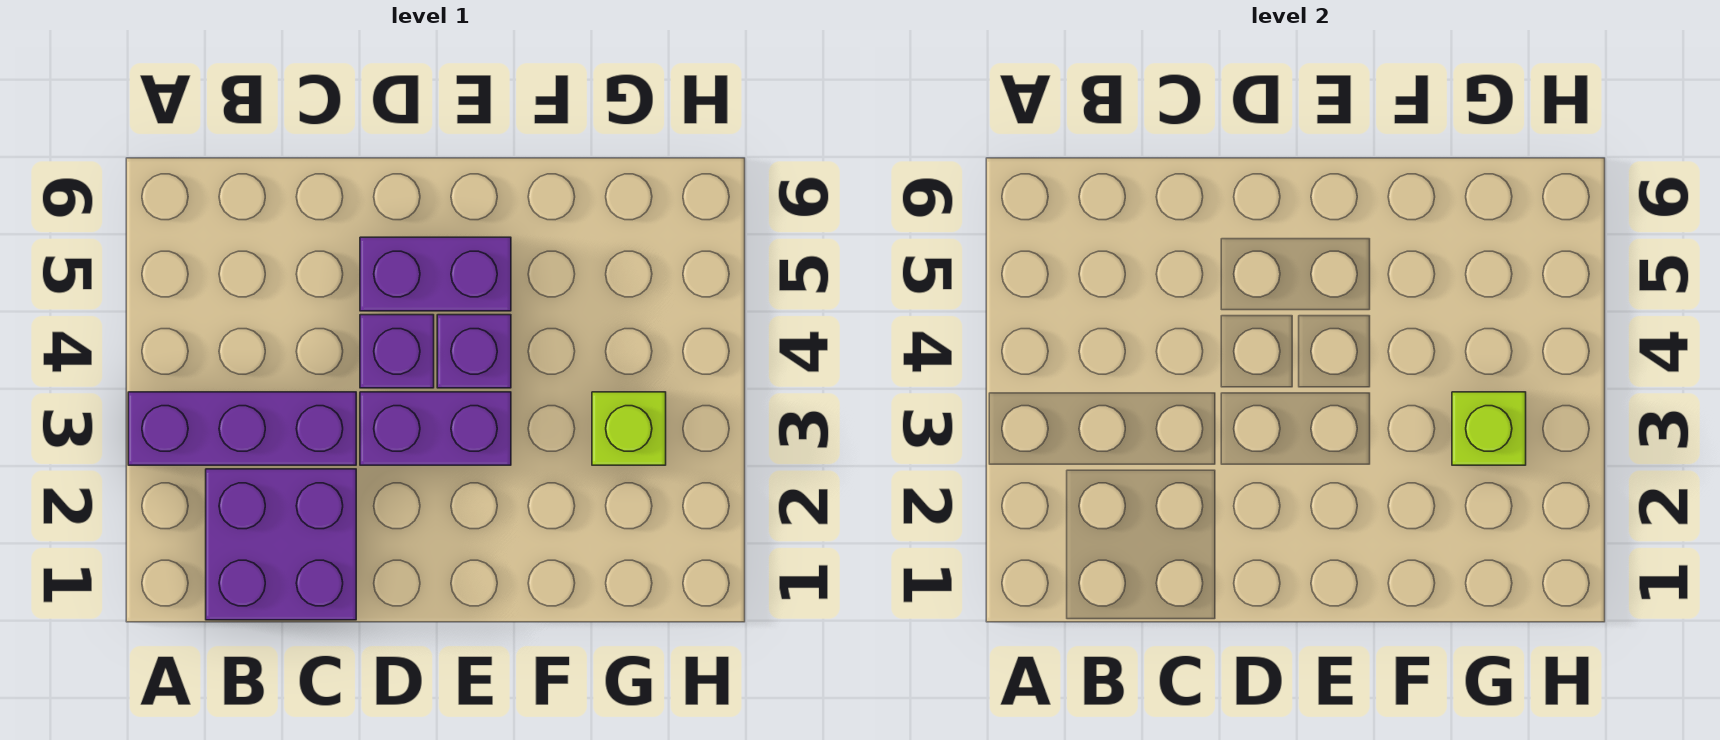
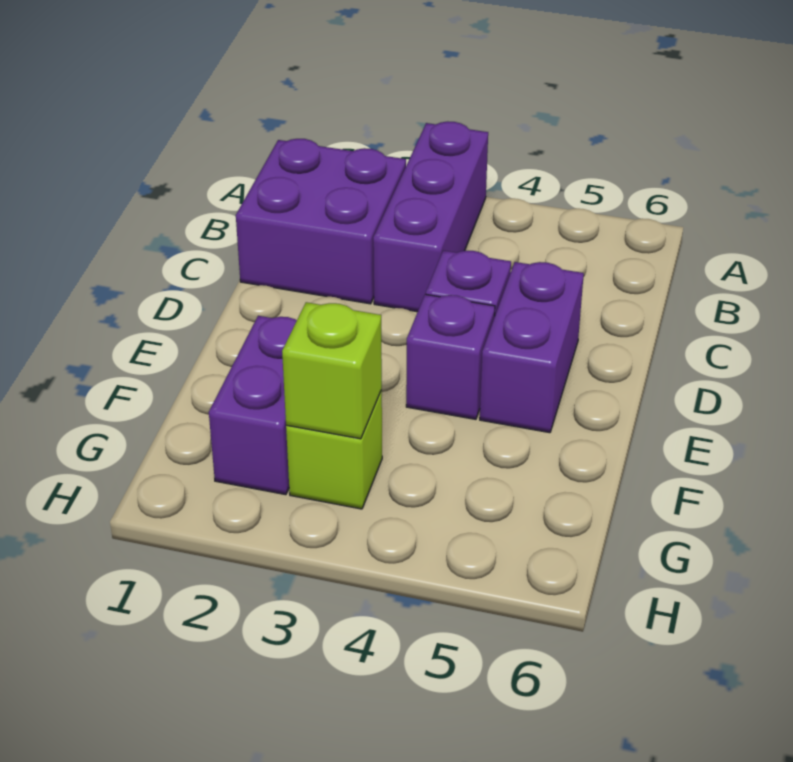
purple 1x2 brick [360,392,511,465] -> purple 1x2 brick moved to [209,316,297,495]

